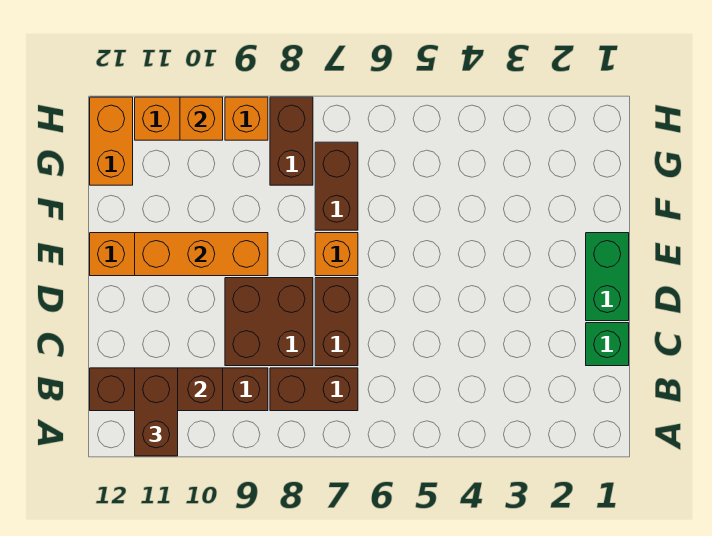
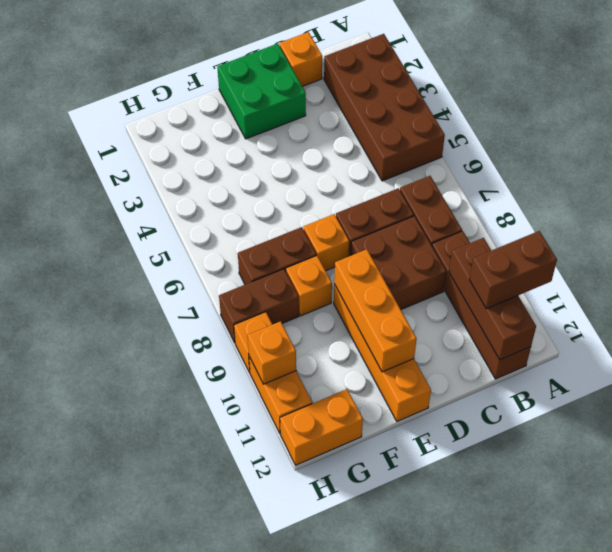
none -> brown 2x4 brick [324,34,445,181]
green 1x1 brick [586,323,629,366] -> orange 1x1 brick [279,32,322,86]
green 1x2 brick [586,233,629,321] -> green 2x2 brick [217,44,306,139]
none -> orange 1x1 brick [286,256,332,316]

